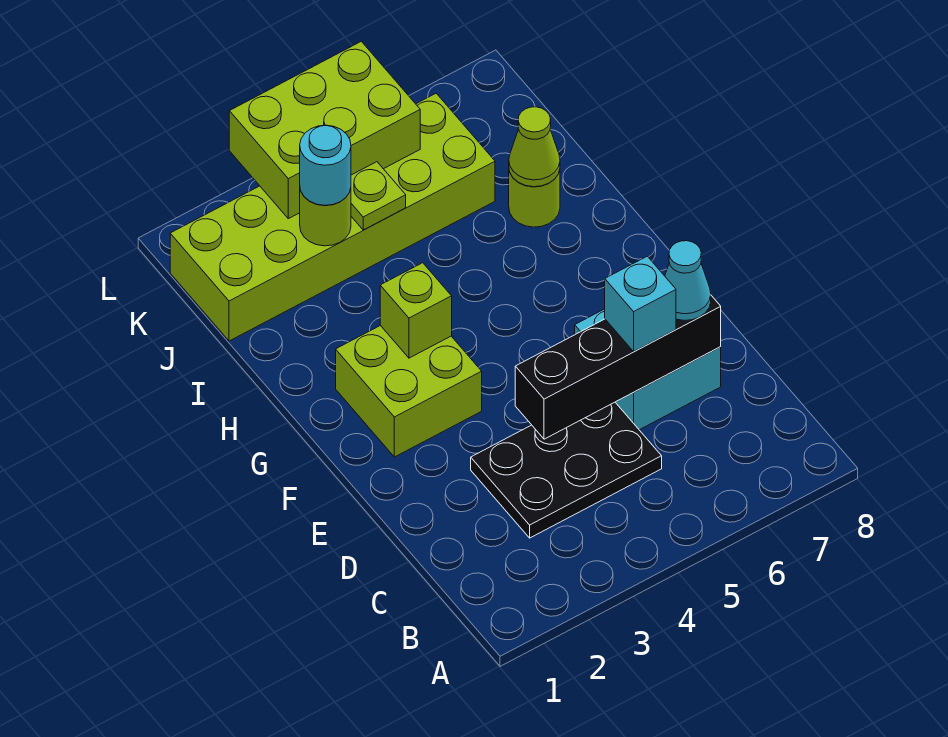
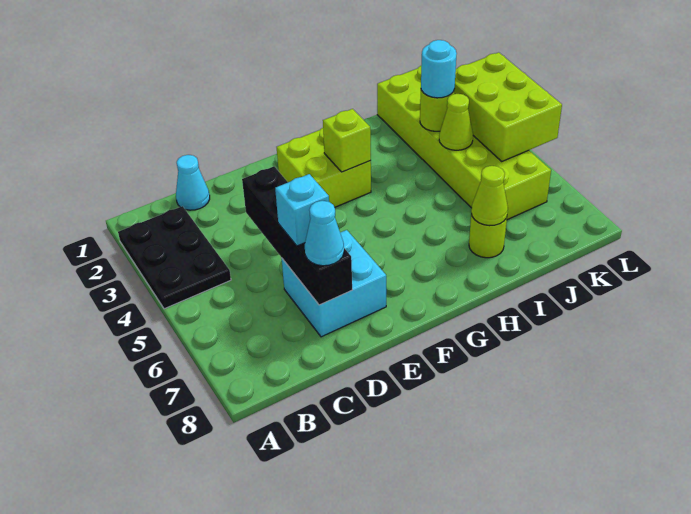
none -> cyan 1x1 cone [176,155,210,210]
black 2x3 plate [471,402,662,538] -> black 2x3 plate moved to [118,206,231,309]
lime 1x1 plate [351,162,406,230] -> lime 1x1 cone [439,94,473,150]

